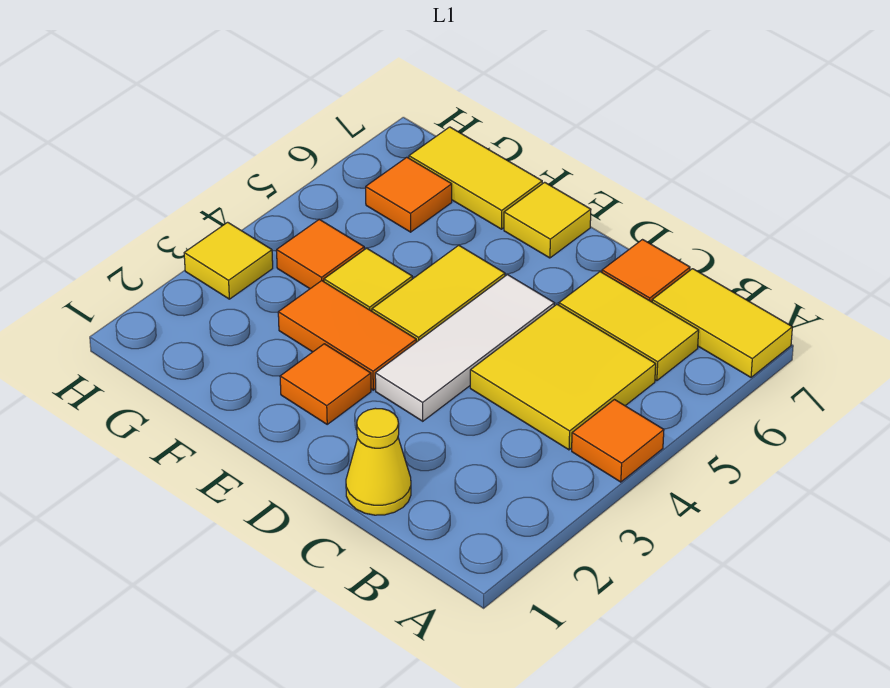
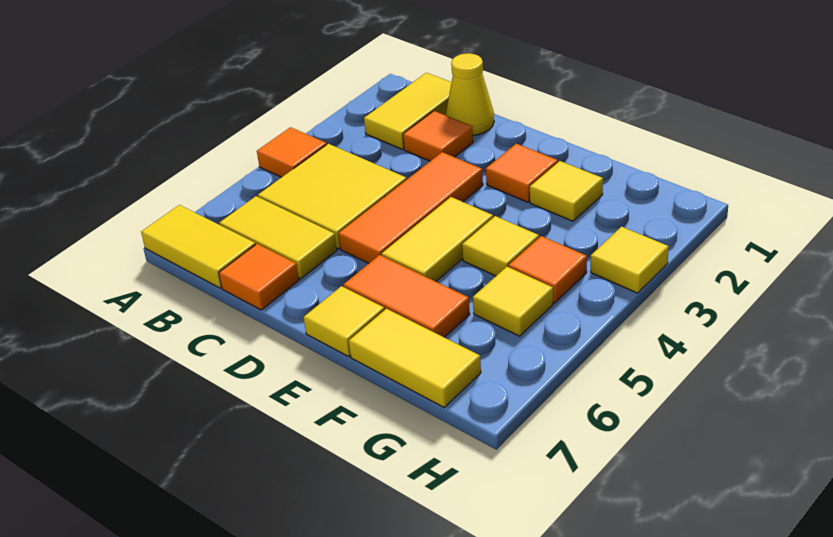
none -> yellow 1x2 tile [364,73,451,149]
white 1x3 tile [375,275,554,421] -> orange 1x3 tile [339,152,483,263]
orange 1x2 tile [278,281,416,390] -> orange 1x2 tile moved to [343,255,470,337]
none -> yellow 1x1 tile [530,161,603,221]
none -> yellow 1x1 tile [473,267,553,336]
orange 1x1 tile [366,157,452,232] -> orange 1x1 tile moved to [403,111,473,161]

